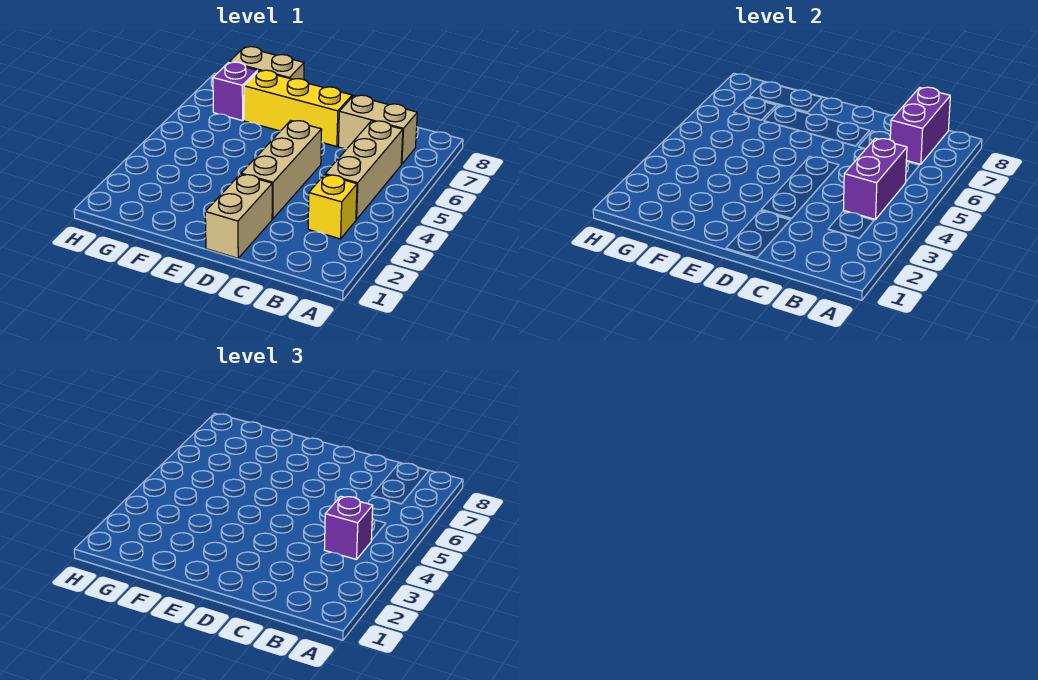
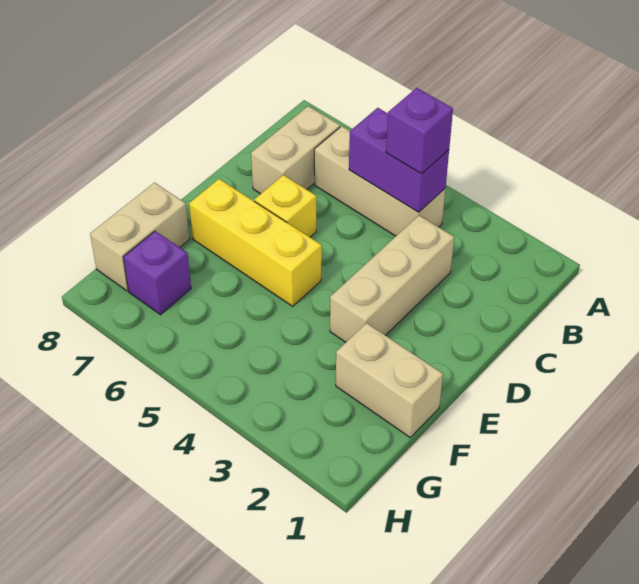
yellow 1x1 brick [308,175,357,239] -> yellow 1x1 brick moved to [254,175,316,237]
purple 1x2 brick [890,87,950,164] -> none
tan 1x2 brick [205,174,272,258] -> tan 1x2 brick moved to [336,323,443,437]
tan 1x3 brick [241,121,322,219] -> tan 1x3 brick turned to [330,215,454,342]
yellow 1x3 brick [244,70,352,147] -> yellow 1x3 brick turned to [189,179,322,306]

